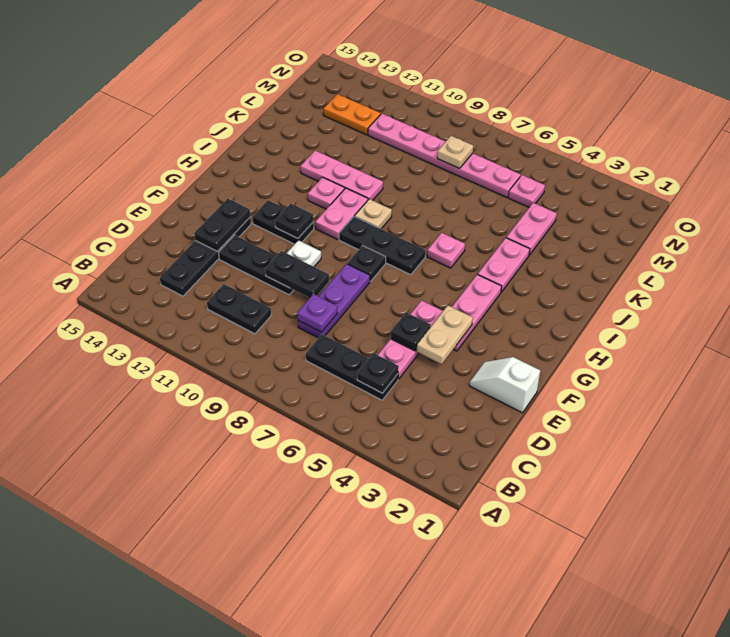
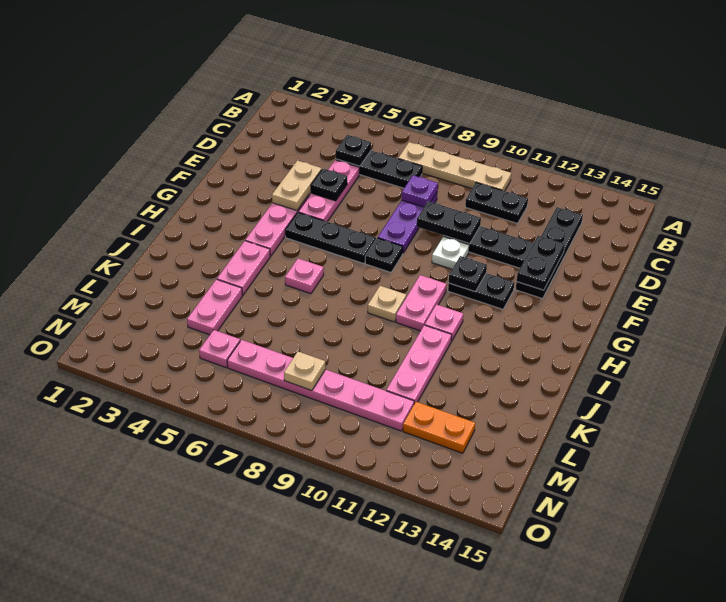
none -> tan 1x4 plate [398,142,511,191]
white 1x2 slope [469,357,540,413] -> none
black 1x3 plate [339,216,426,275] -> black 1x3 plate moved to [285,212,376,264]
pink 1x3 plate [301,150,383,200] -> pink 1x3 plate turned to [386,325,452,404]

